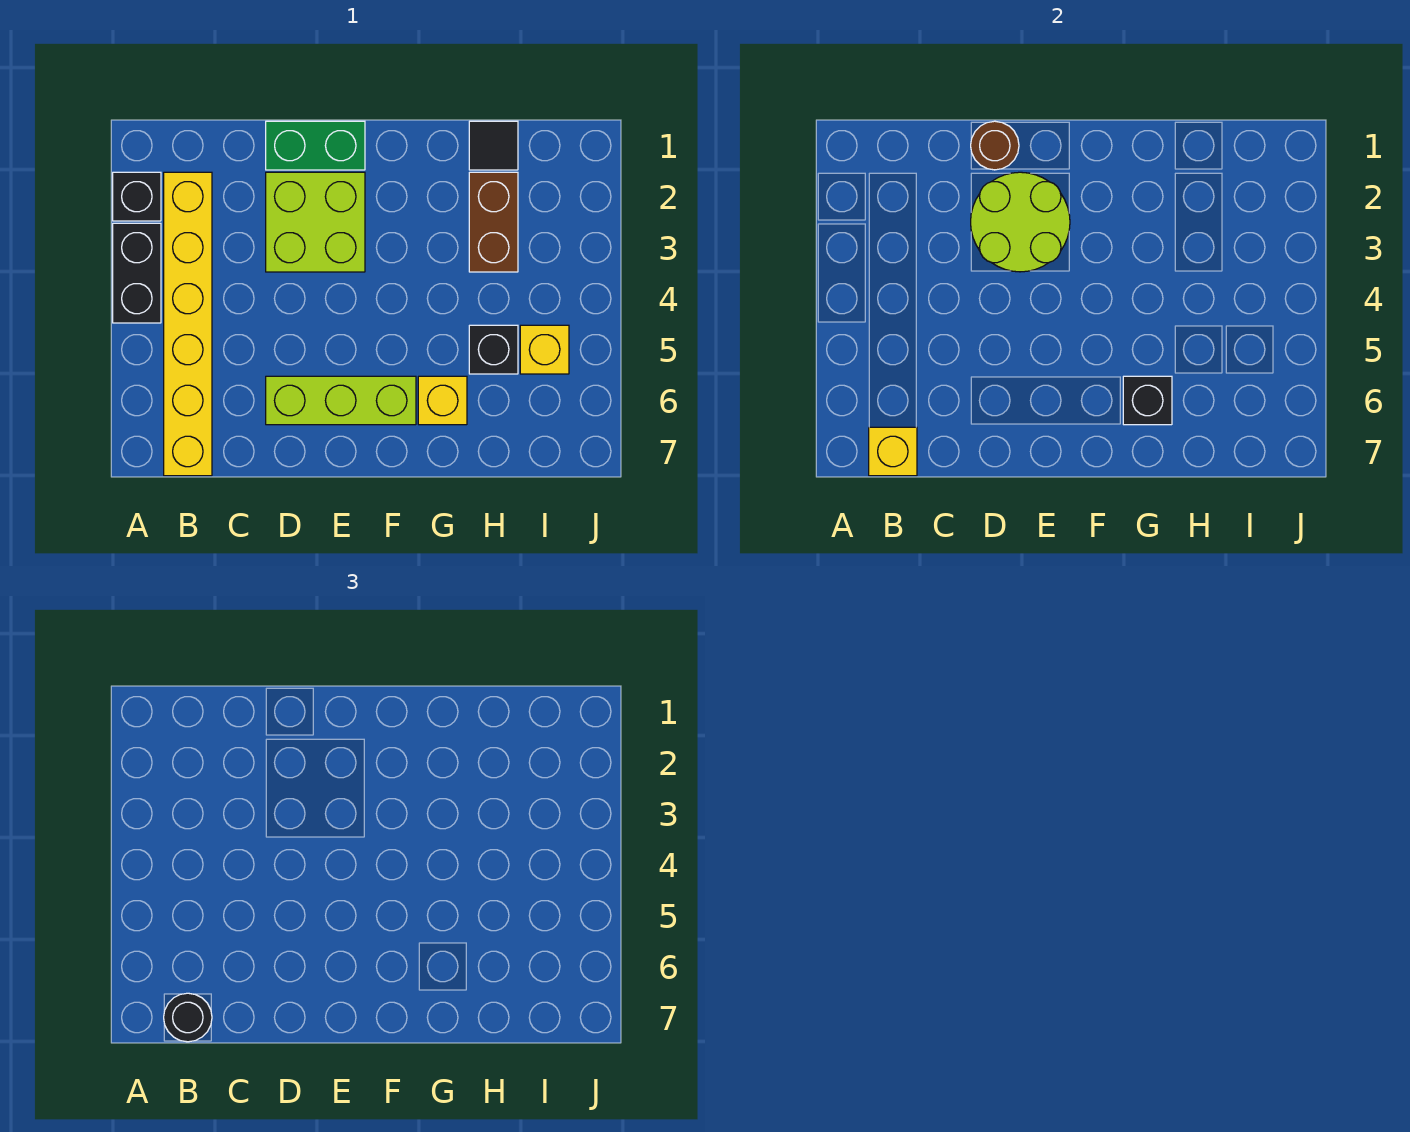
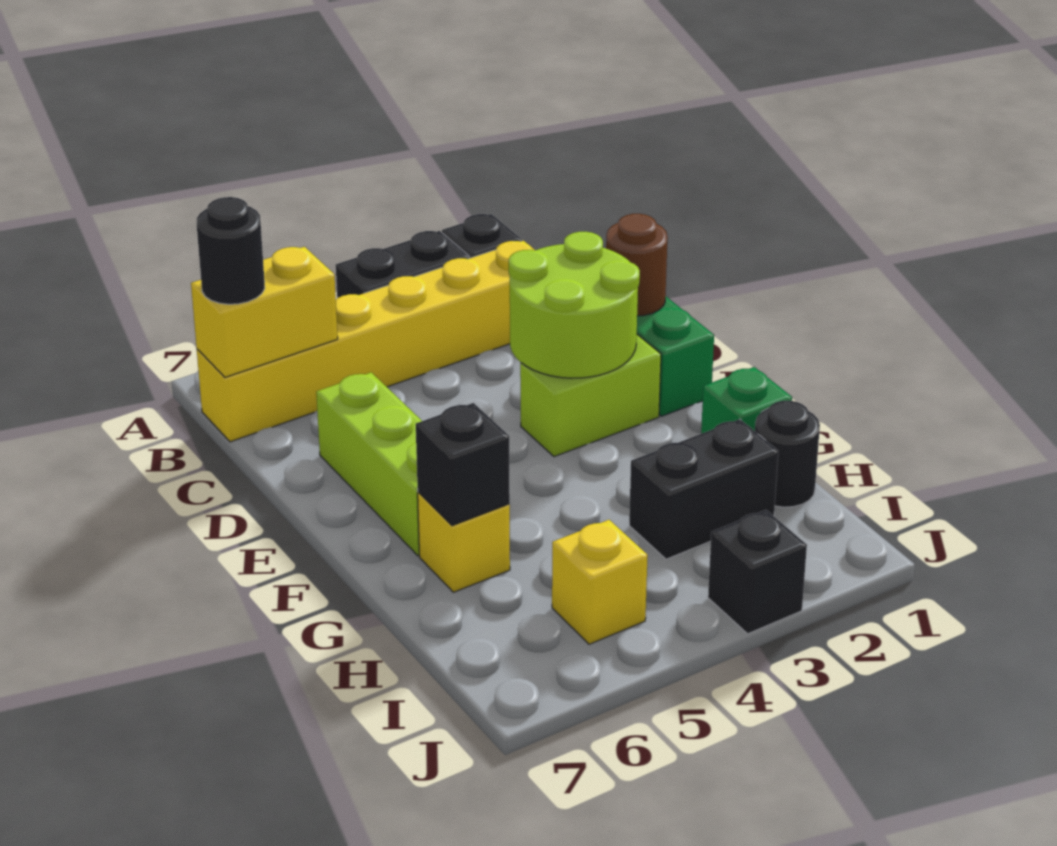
yellow 1x1 brick [869,427,917,476] -> yellow 1x2 brick [191,247,338,377]
lime 2x2 brick [266,172,365,272] -> lime 1x2 brick [520,335,661,457]
none -> green 1x1 brick [701,367,792,434]
black 1x1 tile [469,121,518,170] -> black 1x1 round brick [755,400,820,507]
brown 1x2 brick [469,172,518,272] -> black 1x2 brick [629,419,778,559]
black 1x1 brick [469,325,518,374] -> black 1x1 brick moved to [708,510,807,634]

